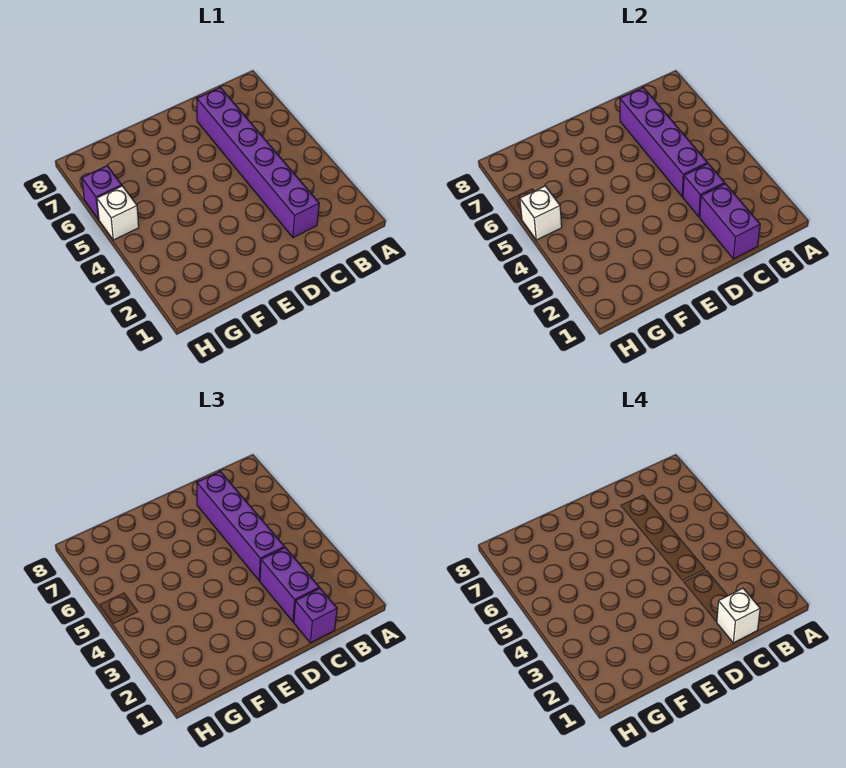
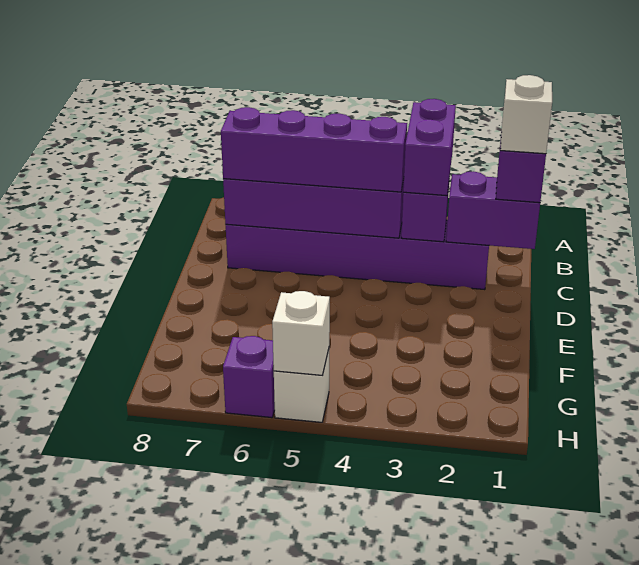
purple 1x2 brick [260,548,319,622] -> purple 1x2 brick turned to [403,99,456,196]

